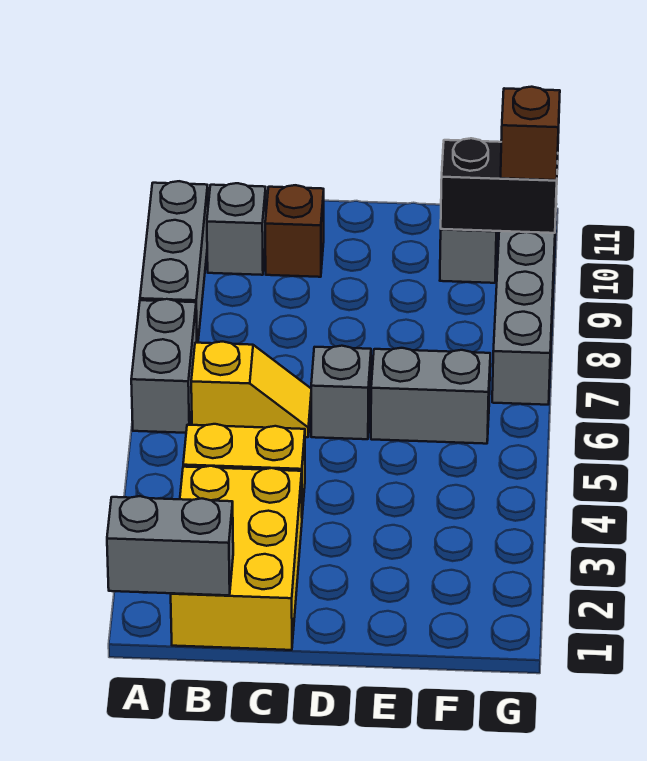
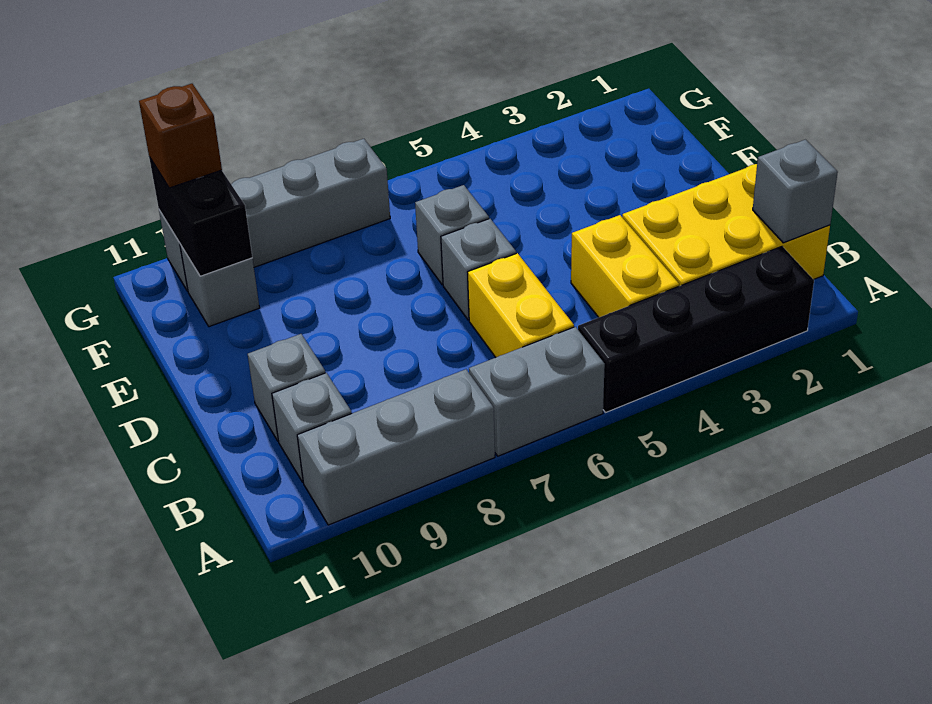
grey 1x2 brick [107,496,233,595] -> grey 1x1 brick [753,140,838,243]
none -> black 1x4 brick [578,246,814,412]
yellow 1x2 slope [191,342,311,437] -> yellow 1x2 brick [468,253,574,357]
brown 1x1 brick [265,185,324,277] -> grey 1x1 brick [248,334,325,441]
grey 1x2 brick [371,348,490,444] -> grey 1x1 brick [415,185,489,285]

